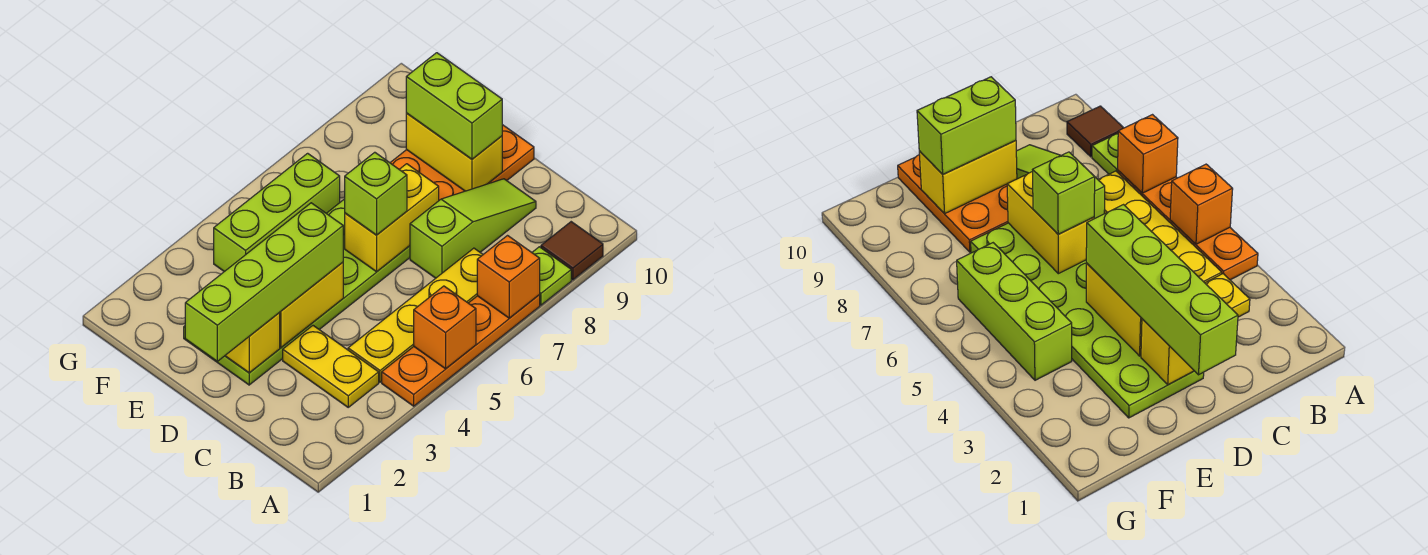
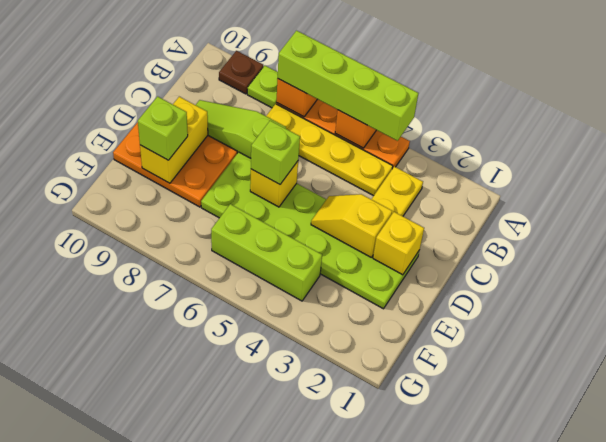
brown 1x1 tile [541,222,603,280] -> brown 1x1 plate [219,51,263,94]
lime 1x4 brick [185,203,343,361] -> lime 1x4 brick moved to [278,31,418,141]
yellow 1x2 brick [279,262,343,347] -> yellow 1x2 slope [311,194,392,257]
yellow 1x2 brick [345,164,439,272] -> yellow 1x1 brick [250,161,298,207]
lime 1x2 brick [406,53,502,159] -> lime 1x1 brick [138,96,188,160]

